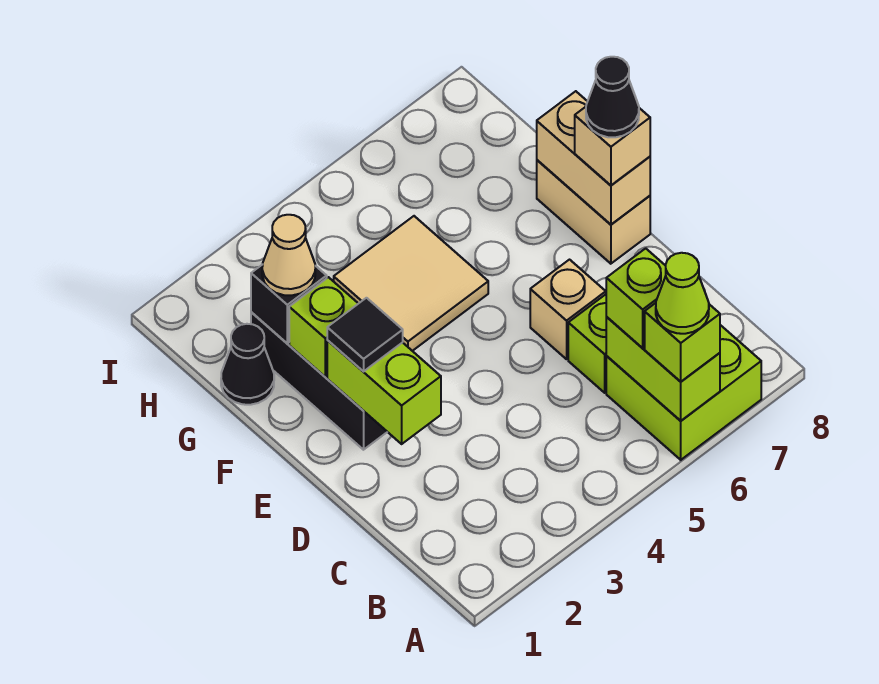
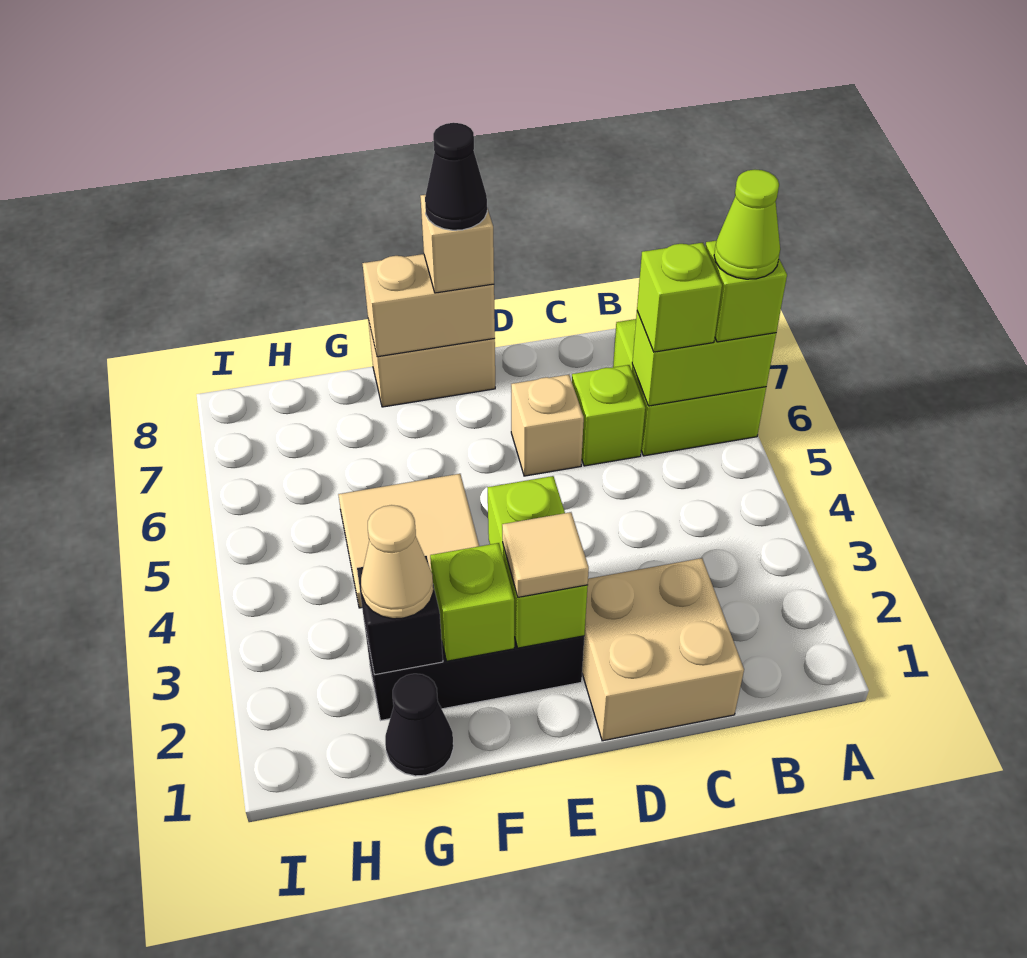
none -> tan 2x2 brick [582,558,744,741]
lime 1x2 brick [327,340,441,444] -> lime 1x2 brick turned to [487,476,588,648]
black 1x1 tile [327,298,403,372] -> tan 1x1 tile [502,512,589,597]

